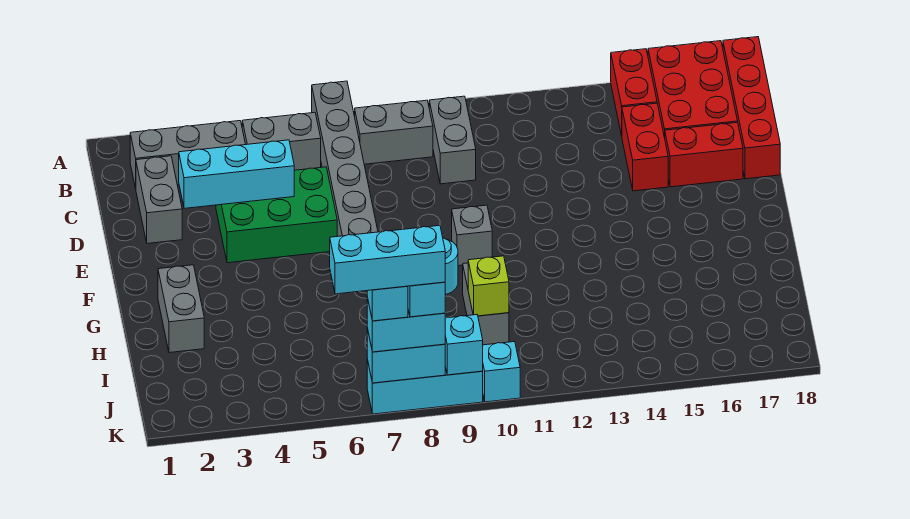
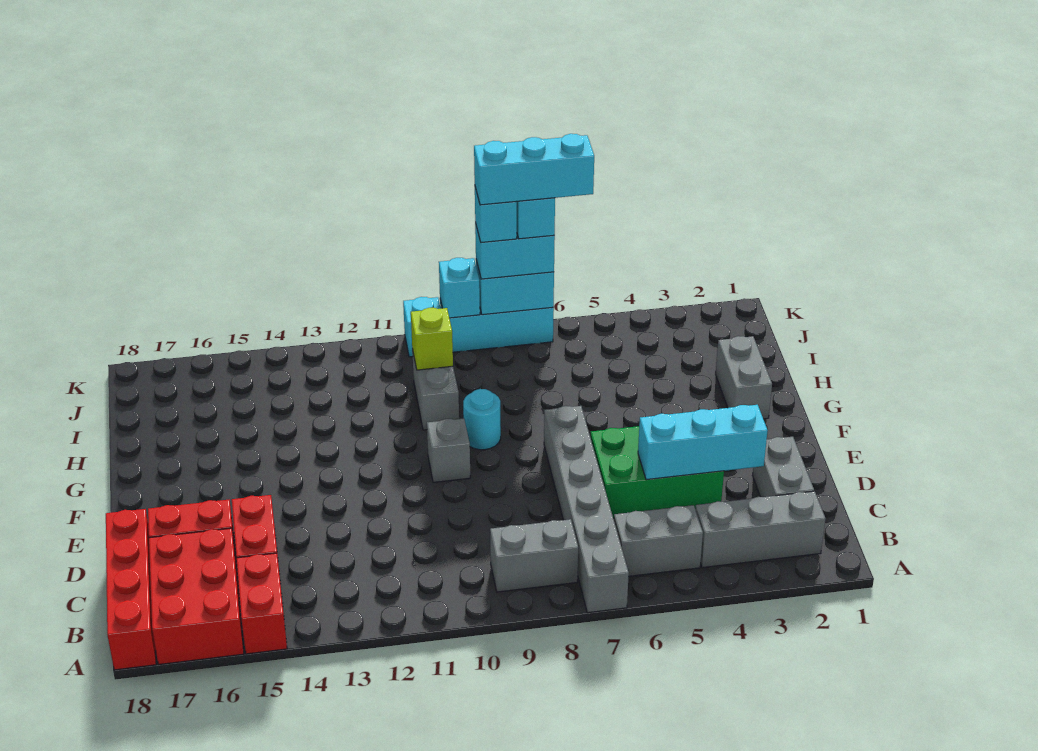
grey 1x2 brick [429,96,476,184] -> none

